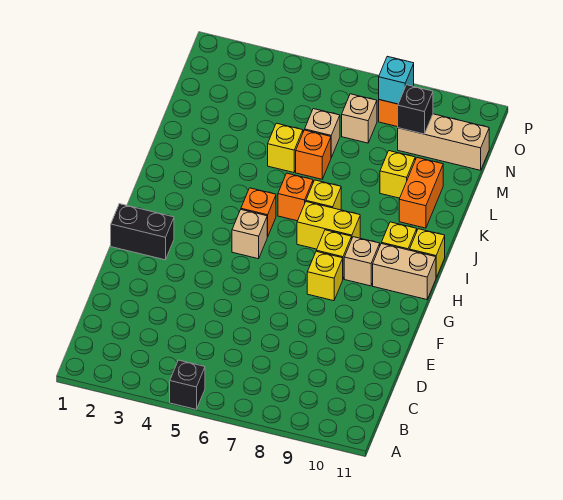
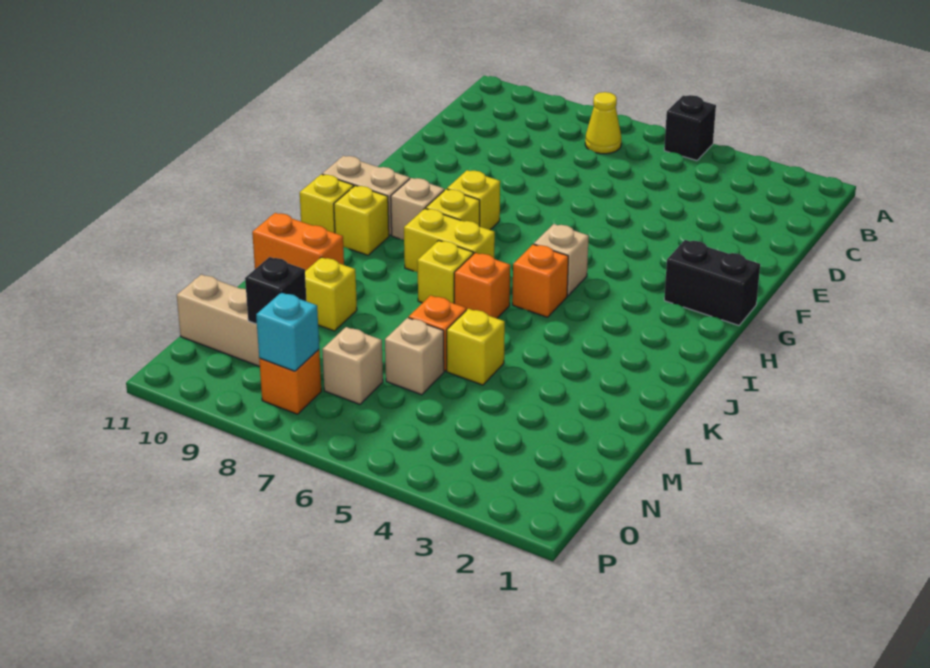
none -> yellow 1x1 cone [585,92,621,154]
orange 1x2 brick [399,158,443,228] -> orange 1x2 brick turned to [252,213,344,271]

